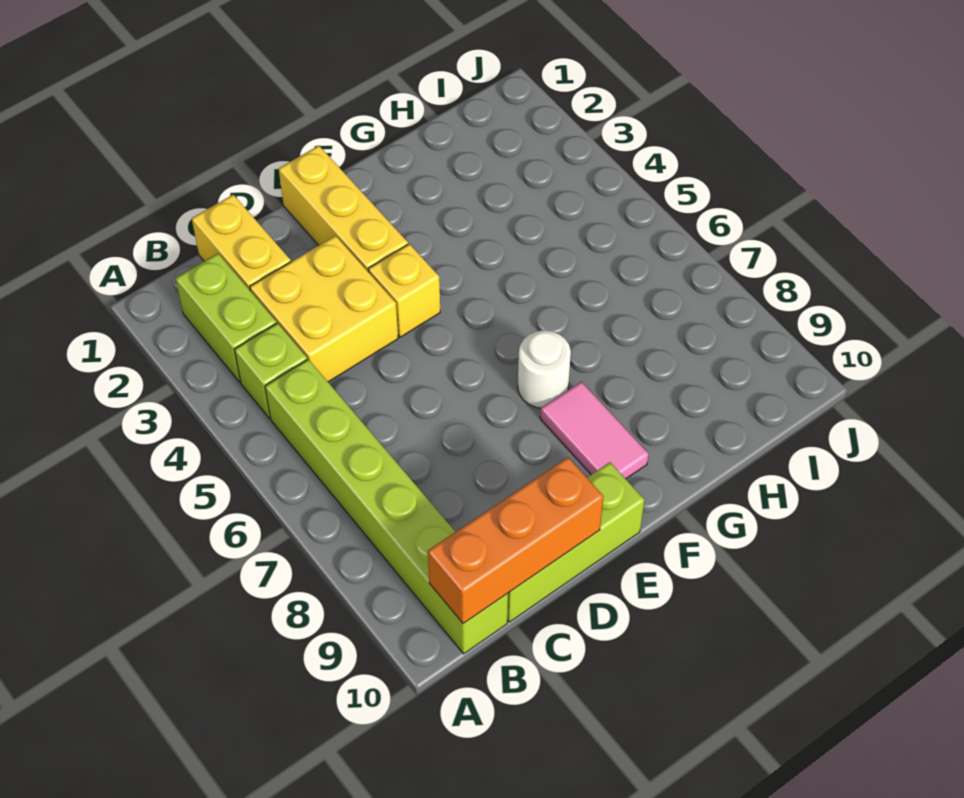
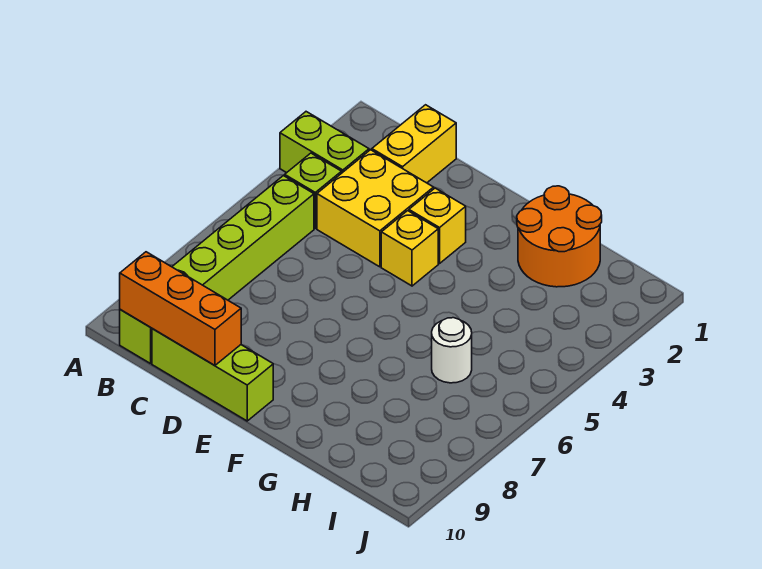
lime 1x2 brick [176,254,277,382] -> lime 1x2 brick turned to [280,112,369,173]
yellow 1x3 brick [279,146,408,272] -> yellow 1x1 brick [409,188,466,263]
white 1x1 round brick [518,330,571,408] -> white 1x1 round brick moved to [432,318,472,383]
pink 1x2 tile [540,382,649,479] -> none
none -> orange 2x2 round brick [517,186,602,287]

